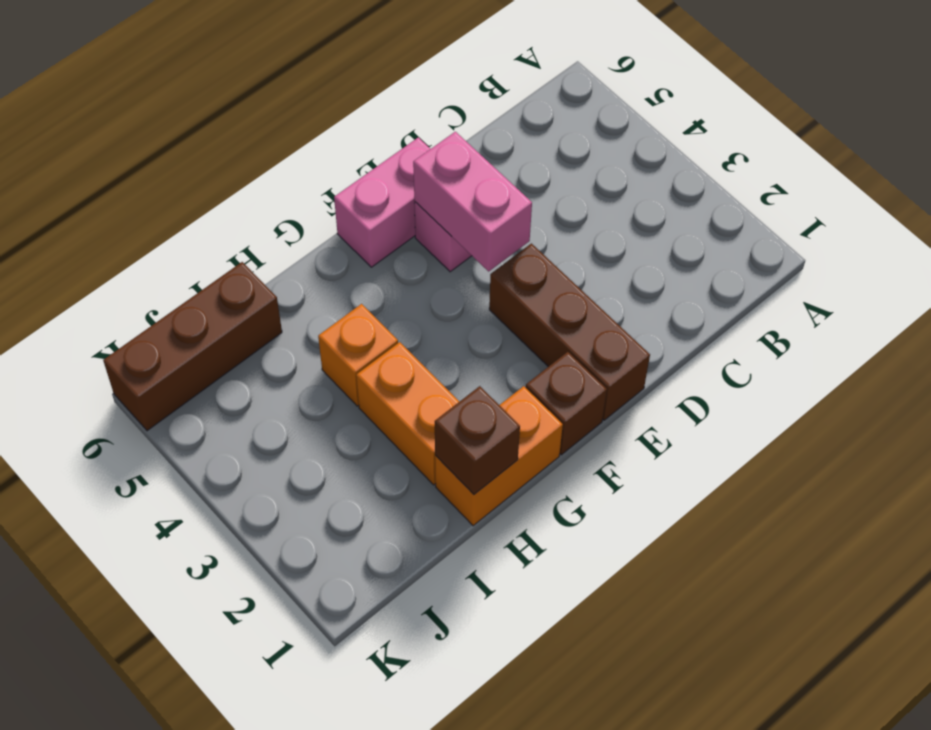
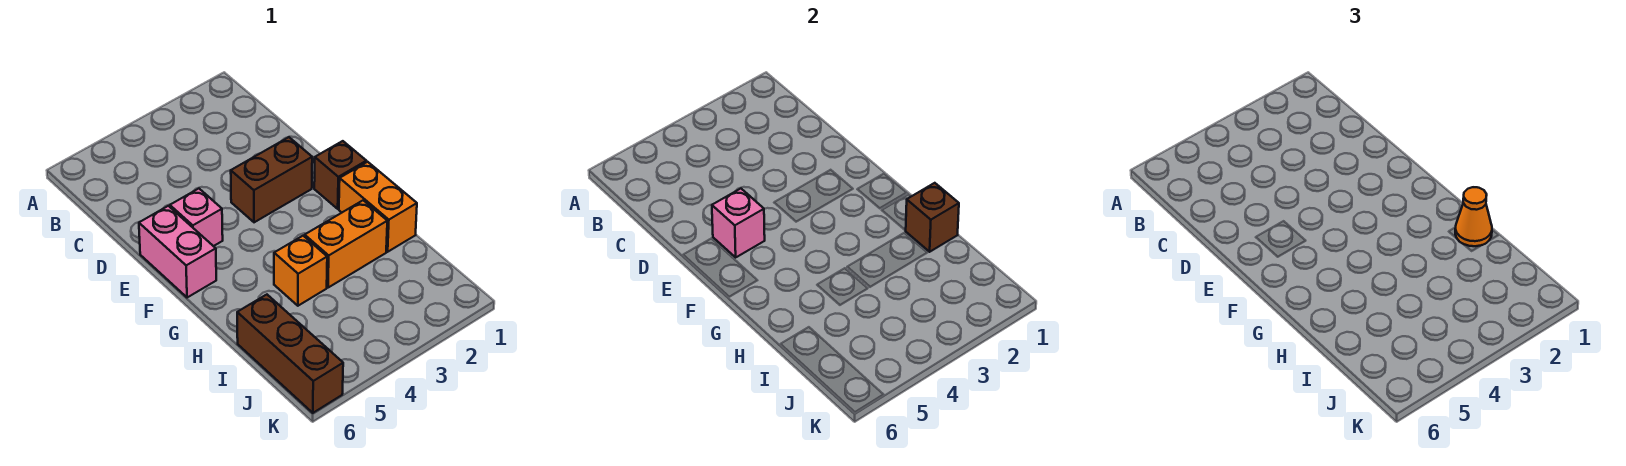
brown 1x3 brick [489,243,650,420] -> brown 1x2 brick [231,137,312,222]
pink 1x2 brick [413,132,532,271] -> pink 1x1 brick [712,189,765,257]
none -> orange 1x1 cone [1455,187,1492,246]

